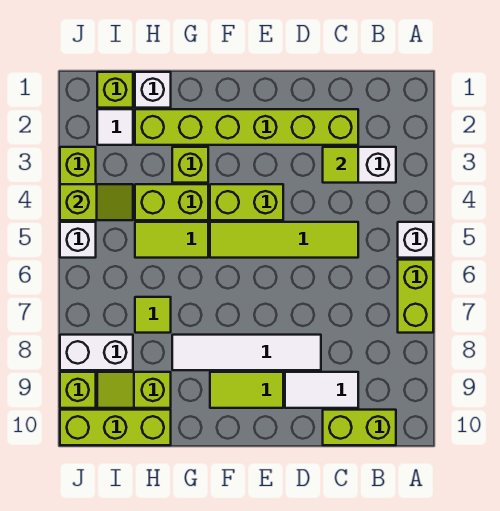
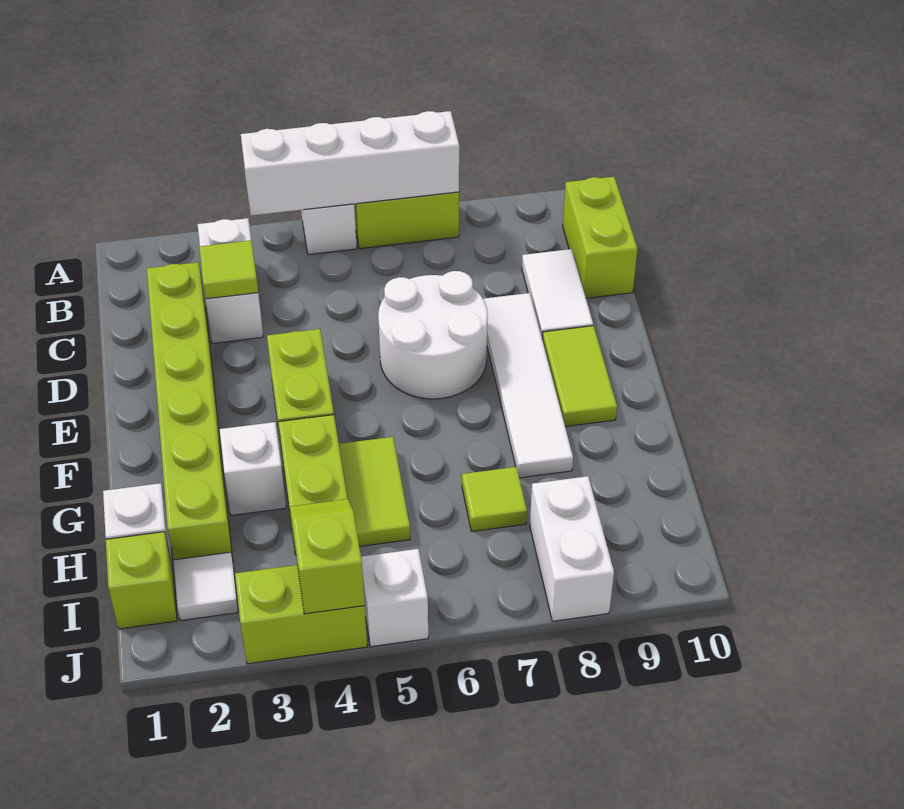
none -> white 1x4 brick [241,111,459,216]
lime 1x4 tile [210,222,358,258] -> none
none -> white 2x2 round brick [378,271,488,399]
lime 1x1 brick [172,147,208,183] -> white 1x1 brick [220,422,286,515]
lime 1x2 slope [97,372,171,408] -> none
lime 1x3 brick [60,410,171,445] -> none
lime 1x1 brick [60,372,96,408] -> none

